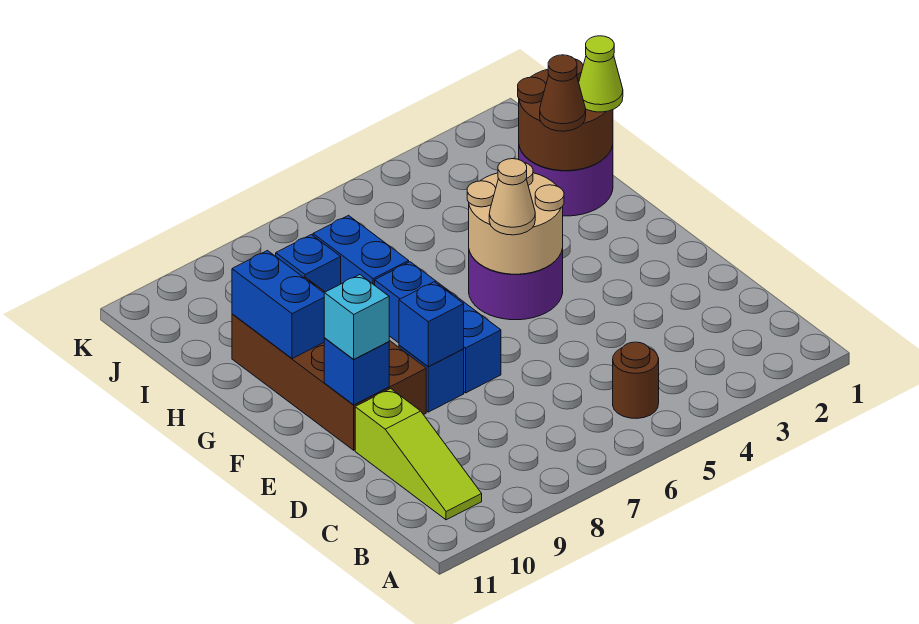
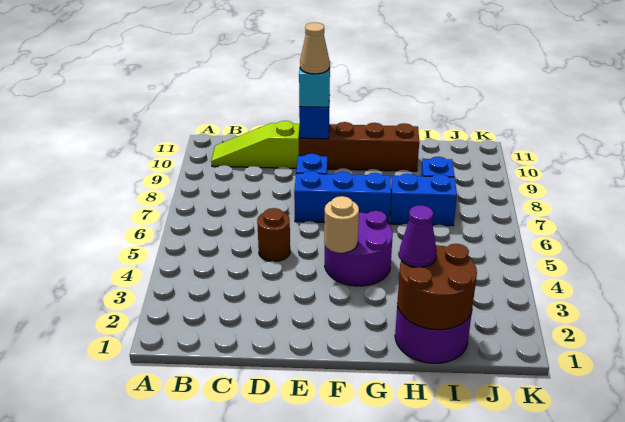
brown 1x1 round brick [613,342,659,418] -> brown 1x1 round brick moved to [257,208,290,262]
blue 1x1 brick [399,282,464,367] -> none
brown 2x4 brick [232,277,426,450] -> brown 1x4 brick [300,122,419,171]
tan 2x2 round brick [467,163,564,274] -> tan 1x1 round brick [324,196,359,253]
tan 1x1 cone [489,159,535,235] -> tan 1x1 cone moved to [300,23,330,74]
blue 1x2 brick [232,251,324,359] -> none
lime 1x1 cone [579,36,623,112] -> none
brown 1x1 cone [540,55,586,131] -> purple 1x1 cone [399,205,437,267]

